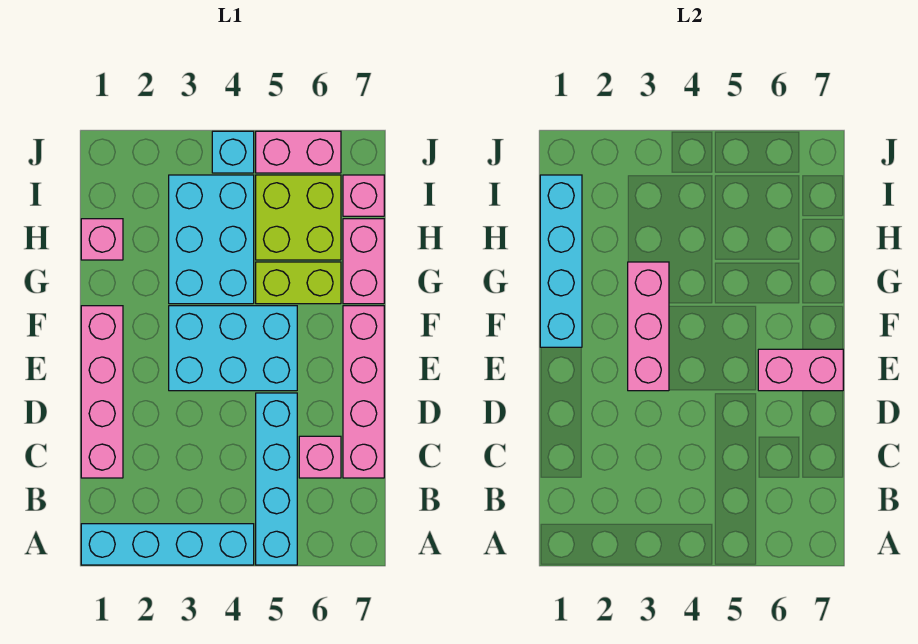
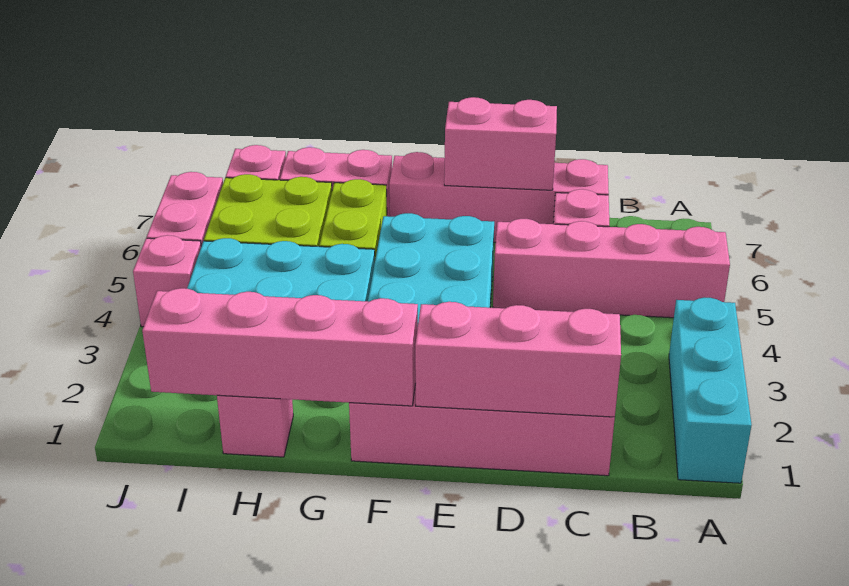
cyan 1x4 brick [81,524,254,565] -> cyan 1x3 brick [669,297,752,483]
cyan 1x4 brick [256,393,297,565] -> pink 1x4 brick [493,219,730,318]
pink 1x3 brick [628,262,669,391] -> pink 1x3 brick moved to [415,302,621,417]
pink 1x2 brick [758,349,843,391] -> pink 1x2 brick turned to [444,97,557,190]
cyan 1x4 brick [540,175,582,347] -> pink 1x4 brick [142,288,418,406]
cyan 1x1 brick [212,131,254,173] -> pink 1x1 brick [133,235,201,327]

